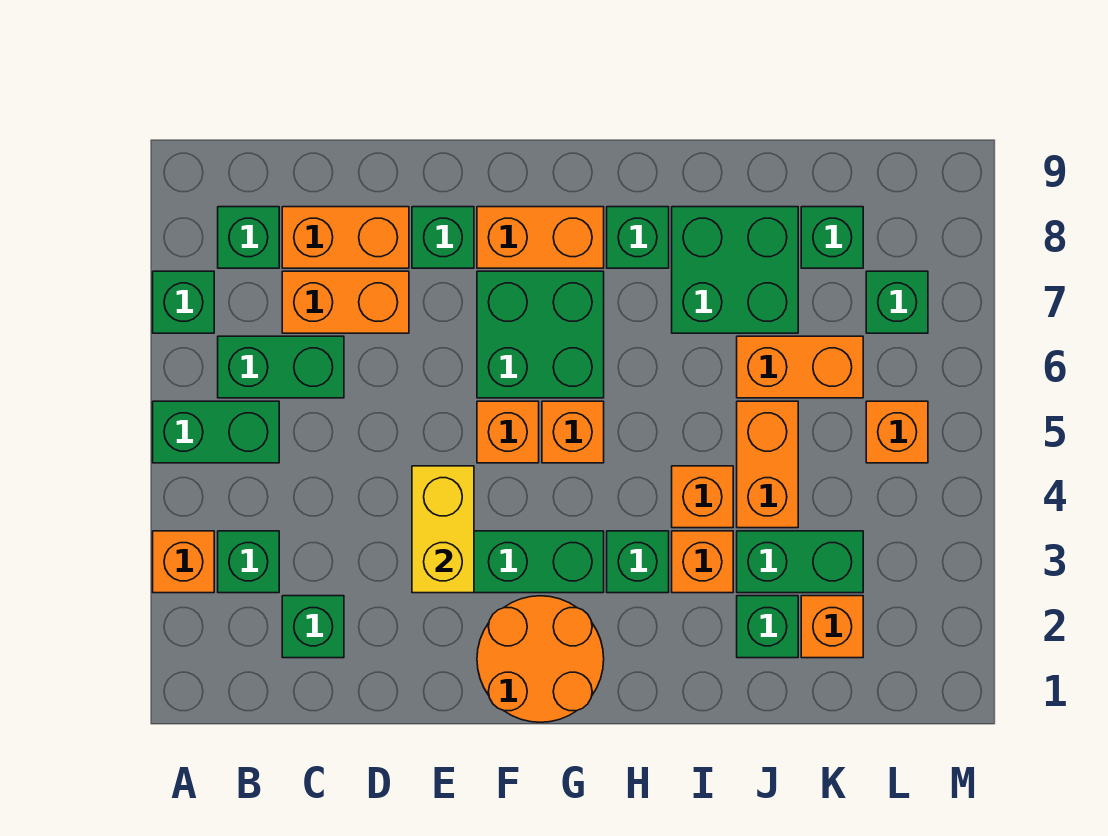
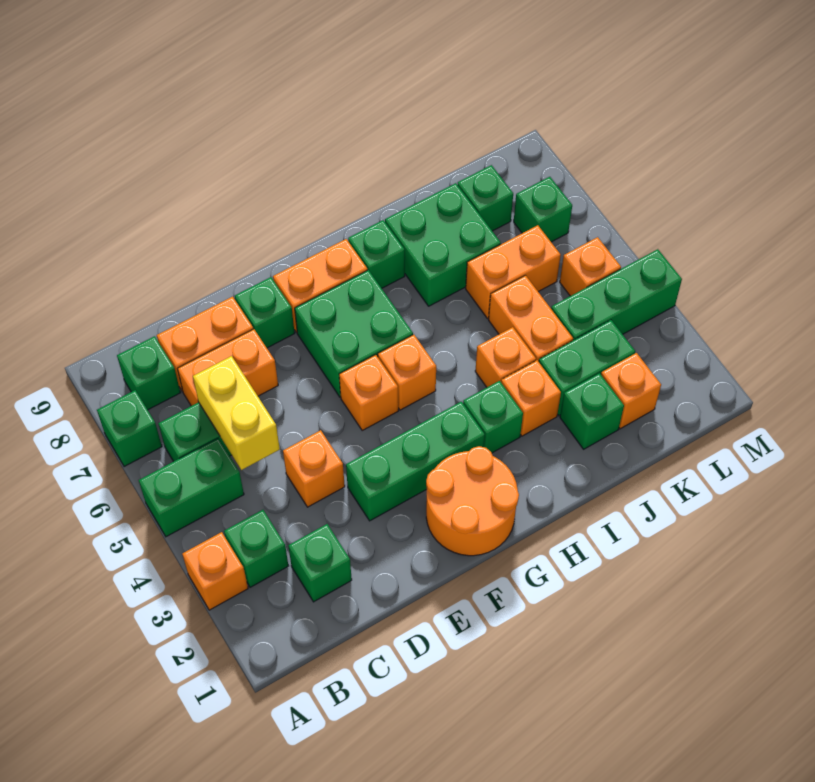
none -> orange 1x1 brick [283,430,345,507]
yellow 1x2 brick [412,466,474,593] -> yellow 1x2 brick moved to [193,356,280,470]
none -> green 1x3 brick [551,249,682,340]

